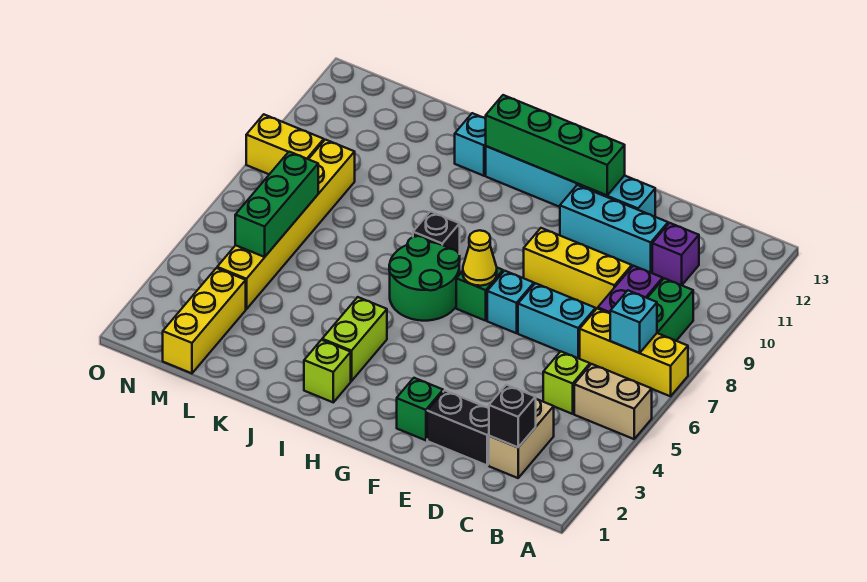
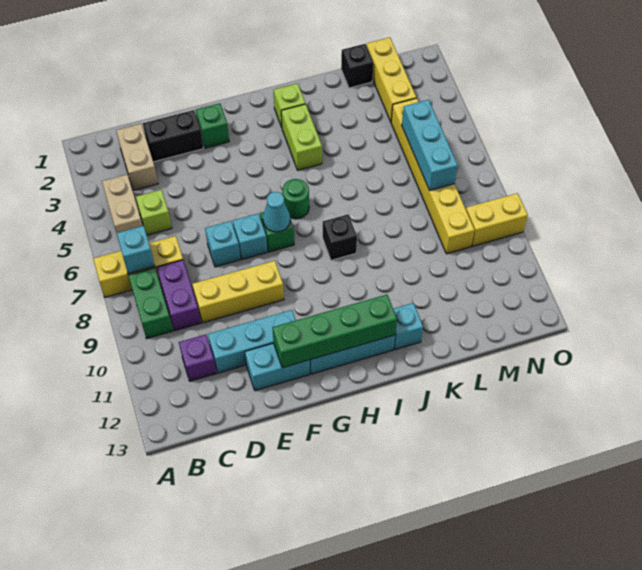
tan 1x2 brick [574,364,652,439] -> tan 1x2 brick turned to [102,175,142,233]
black 1x1 brick [489,385,536,447] -> black 1x1 brick moved to [341,44,373,88]
cyan 1x2 brick [518,283,595,358] -> cyan 1x1 brick [205,221,241,267]
yellow 1x1 cone [463,230,497,286] -> cyan 1x1 cone [263,192,290,232]
green 2x2 round brick [389,236,460,321] -> green 1x1 round brick [282,179,309,219]
green 1x3 brick [235,152,318,257] -> cyan 1x3 brick [402,100,458,190]

